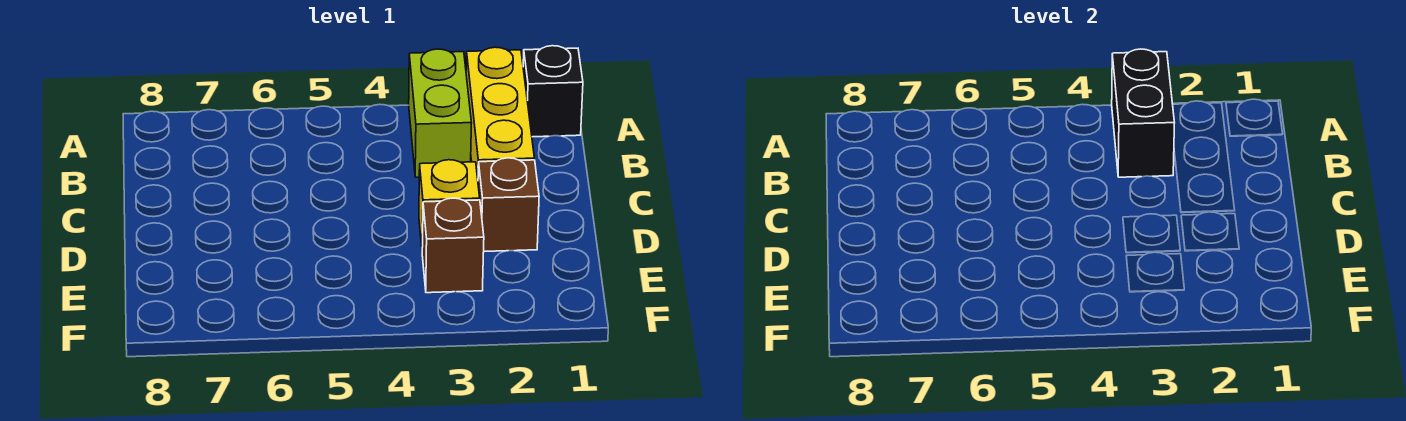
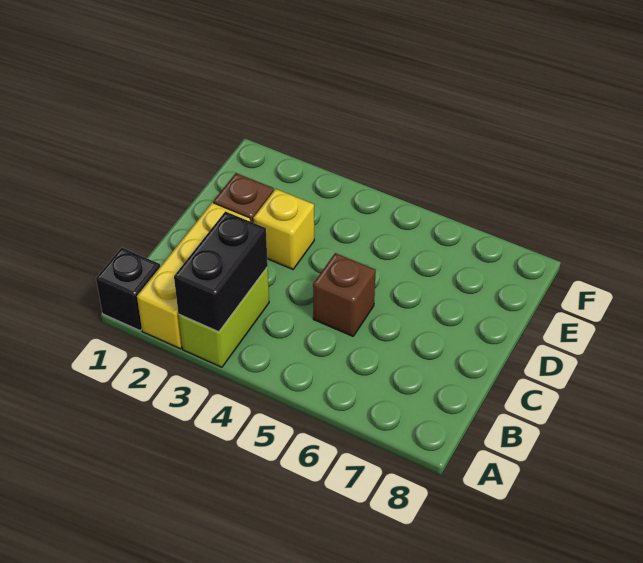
brown 1x1 brick [422,198,484,293] -> brown 1x1 brick moved to [313,253,376,336]

